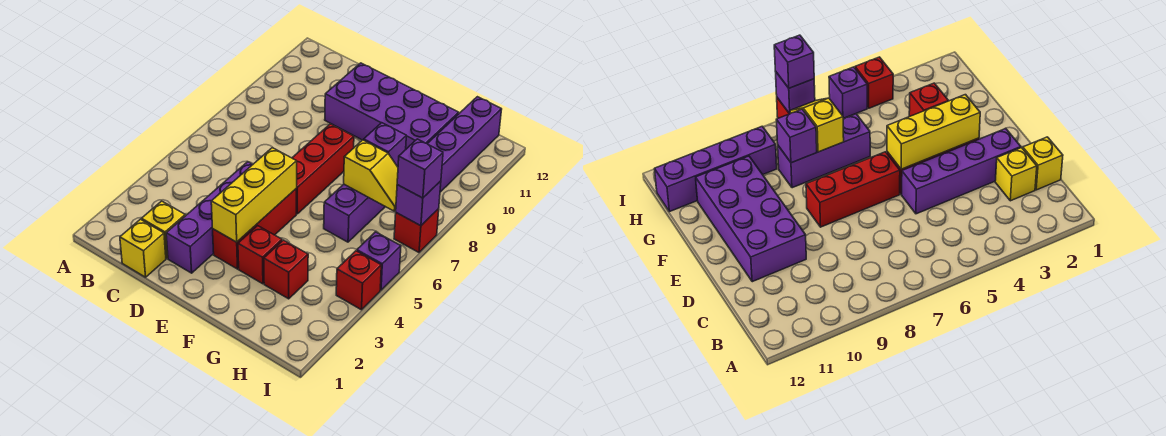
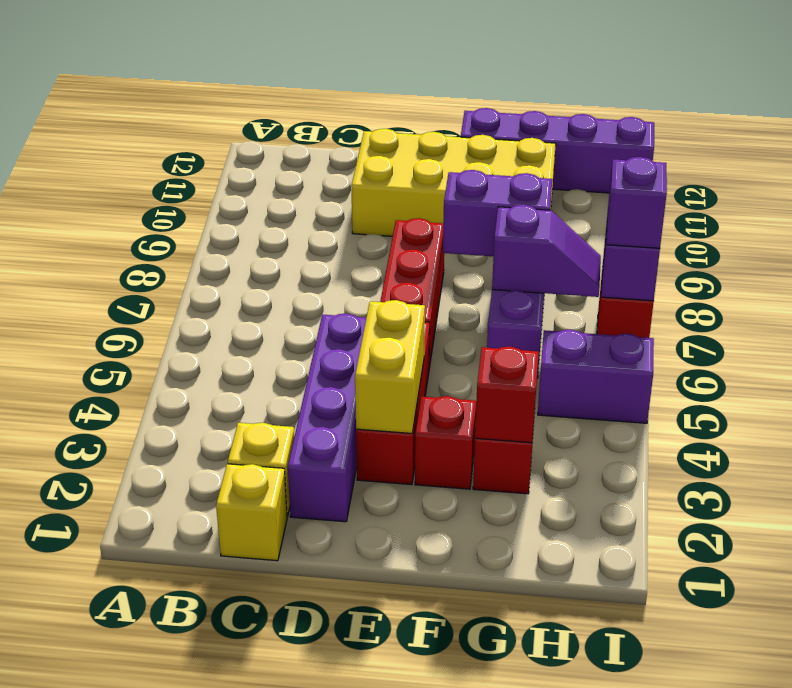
purple 2x4 brick [325,63,459,149] -> yellow 2x4 brick [351,129,556,236]
yellow 1x3 brick [211,148,297,242] -> yellow 1x2 brick [355,300,425,434]
yellow 1x2 slope [344,140,398,211] -> purple 1x2 slope [492,205,601,297]
purple 1x1 brick [364,123,406,167] -> purple 1x2 brick [443,170,552,256]
purple 1x4 brick [427,97,502,192] -> purple 1x4 brick turned to [461,108,654,193]
red 1x1 brick [336,251,381,310] -> red 1x1 brick moved to [475,347,539,443]
purple 1x1 brick [357,232,401,290] -> purple 1x2 brick [538,329,654,423]

